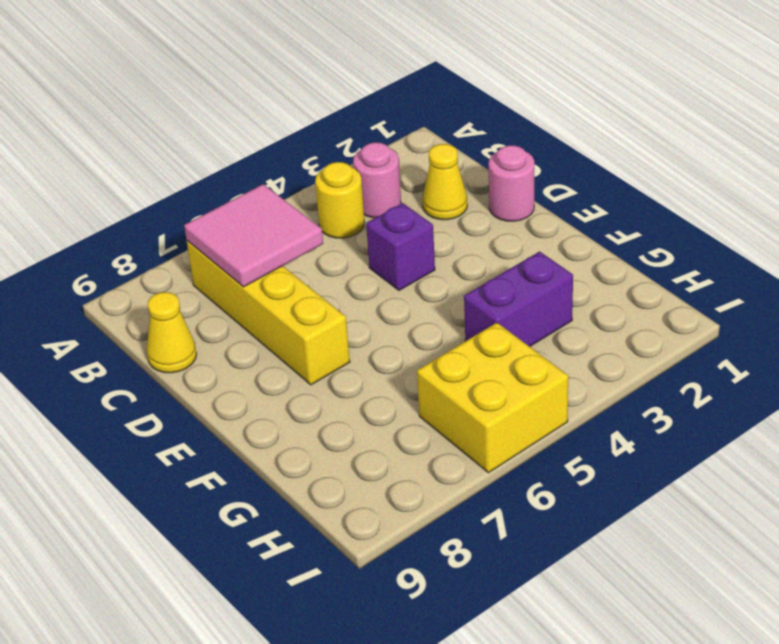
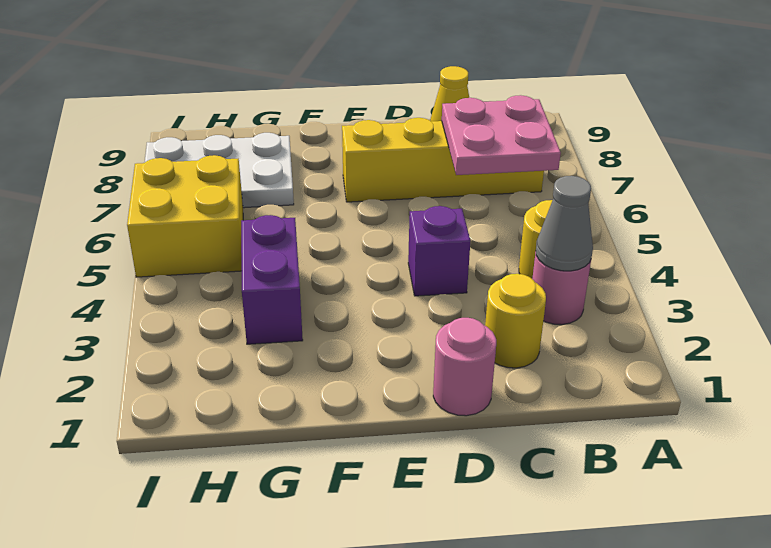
none -> grey 1x1 cone [536,176,593,271]
pink 2x2 tile [184,184,323,287] -> pink 2x2 plate [442,95,561,175]
yellow 1x1 cone [422,144,467,220] -> yellow 1x1 round brick [485,274,546,368]
none -> white 2x3 plate [145,133,294,208]

